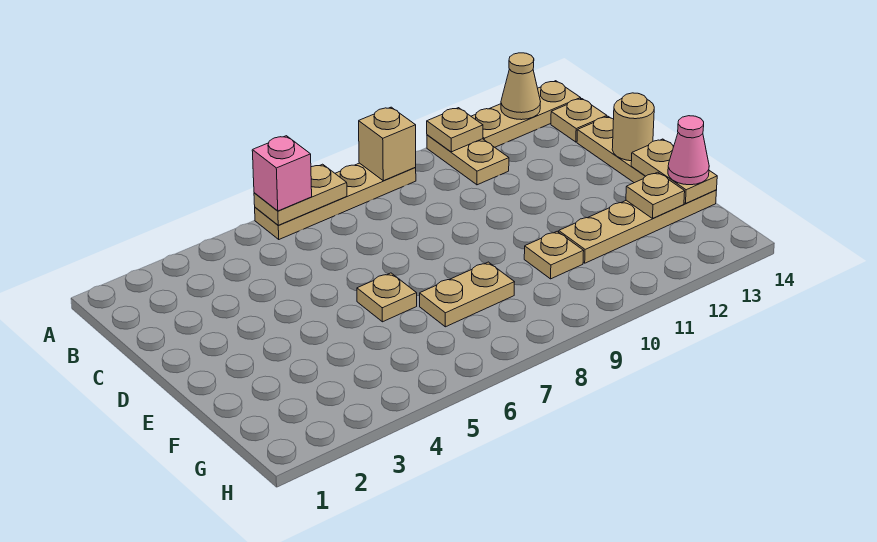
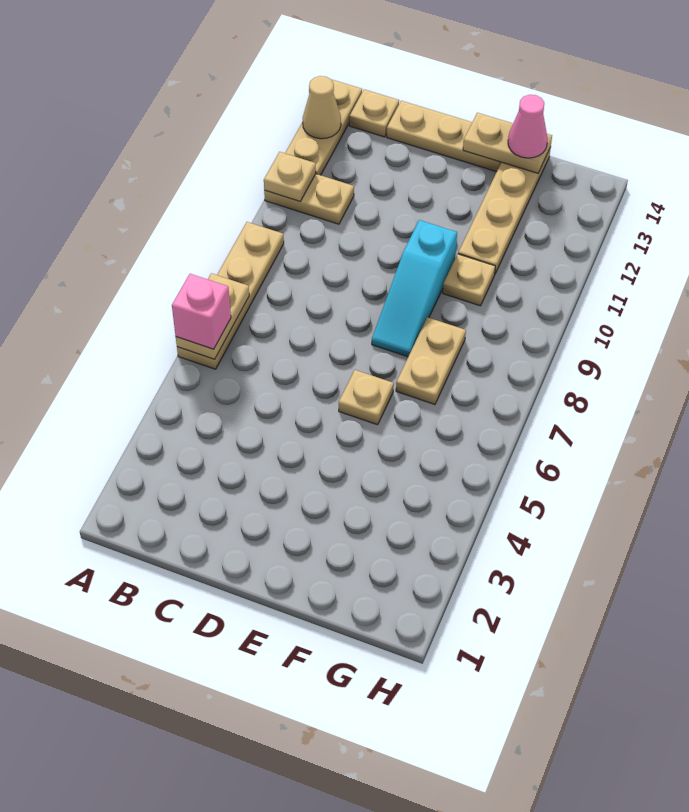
tan 1x1 brick [359,107,416,181] -> none
tan 1x1 round brick [612,93,654,161] -> none
none -> cyan 1x3 slope [372,220,457,357]
tan 1x1 plate [626,172,685,219] -> none

